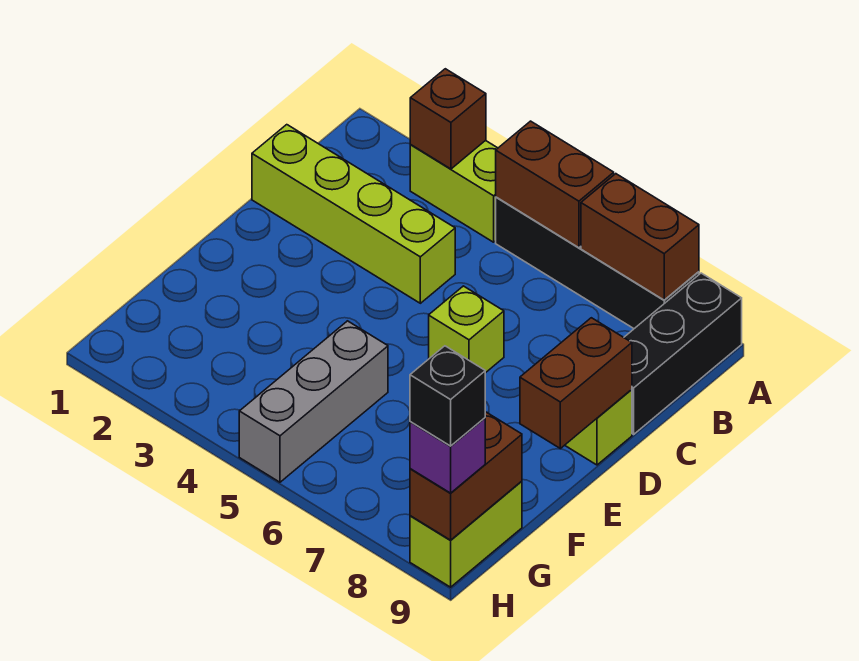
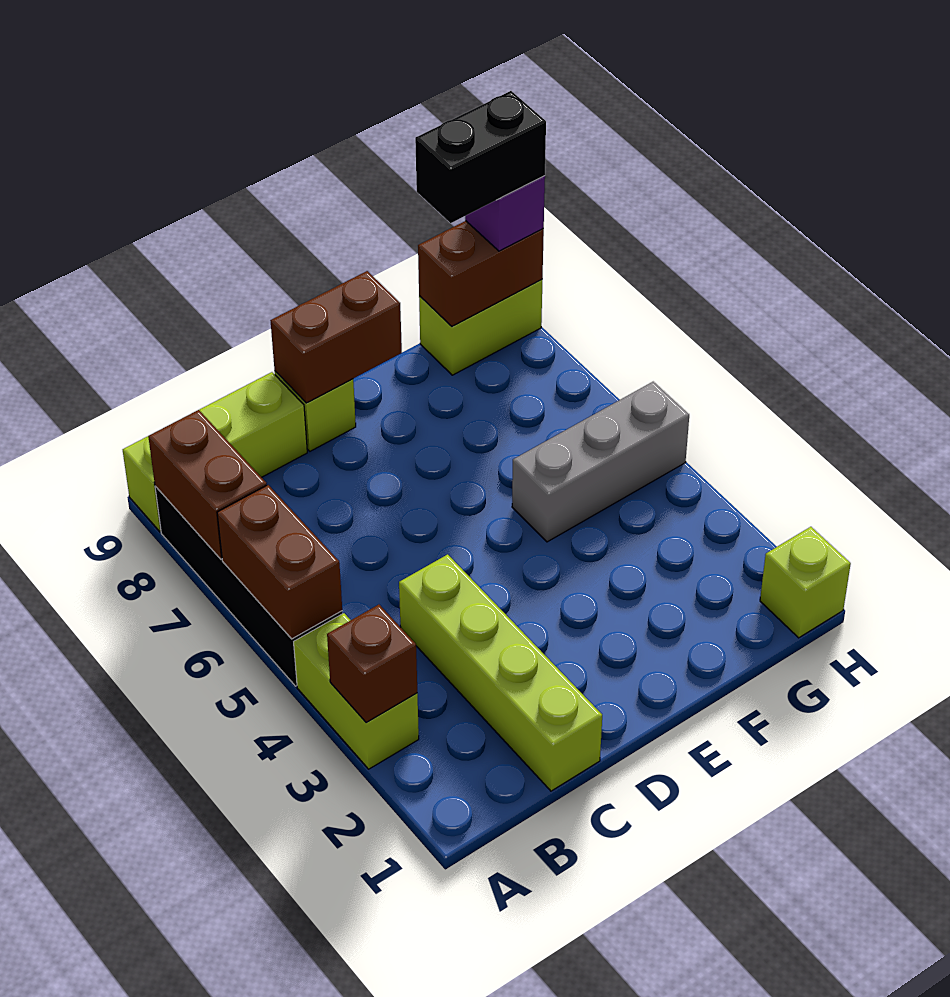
black 1x3 brick [624,273,742,434] -> lime 1x3 brick [123,372,307,532]
lime 1x1 brick [429,286,504,373] -> lime 1x1 brick moved to [760,527,851,638]
black 1x1 brick [410,346,485,446] -> black 1x2 brick [415,91,546,223]

